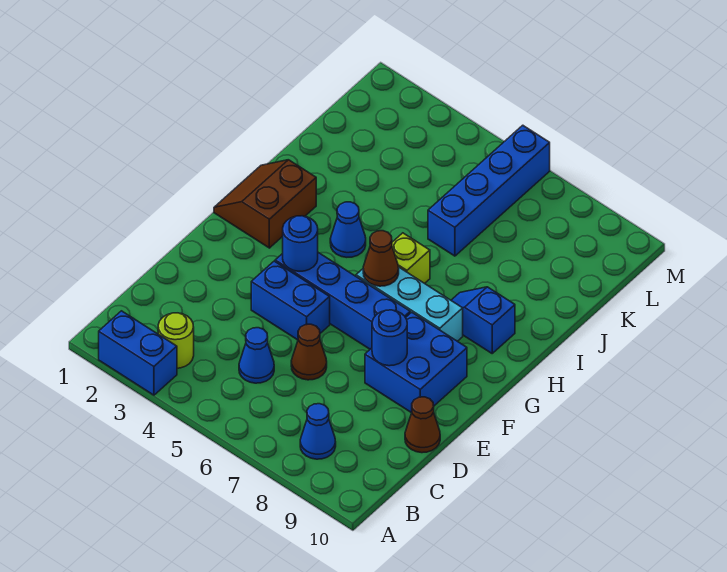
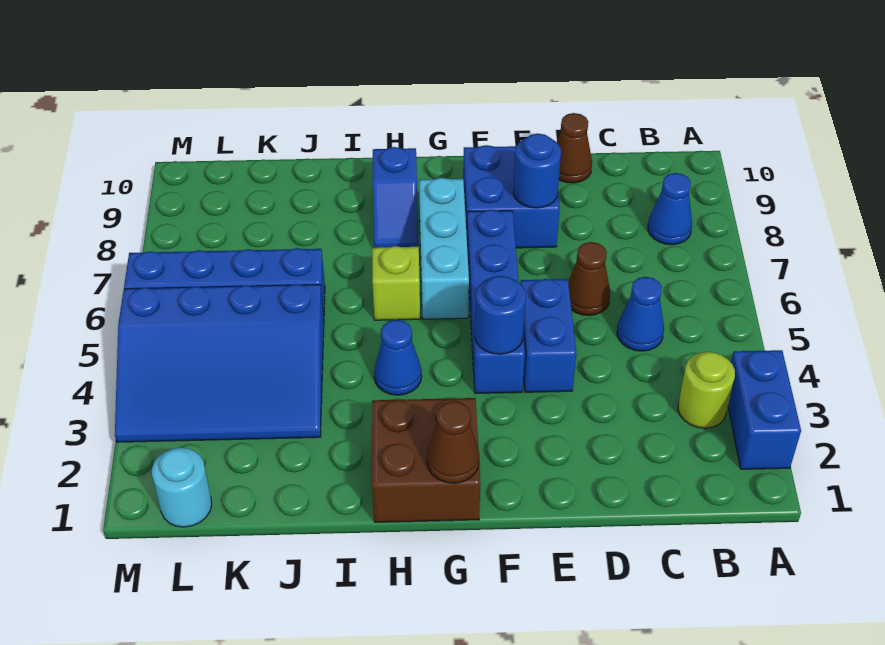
brown 2x2 slope [214,160,316,248] -> brown 2x2 brick [372,398,480,522]
brown 1x1 cone [363,231,399,286] -> brown 1x1 cone moved to [427,401,479,483]
none -> blue 3x4 slope [115,284,324,442]
none -> cyan 1x1 round brick [152,448,212,527]

